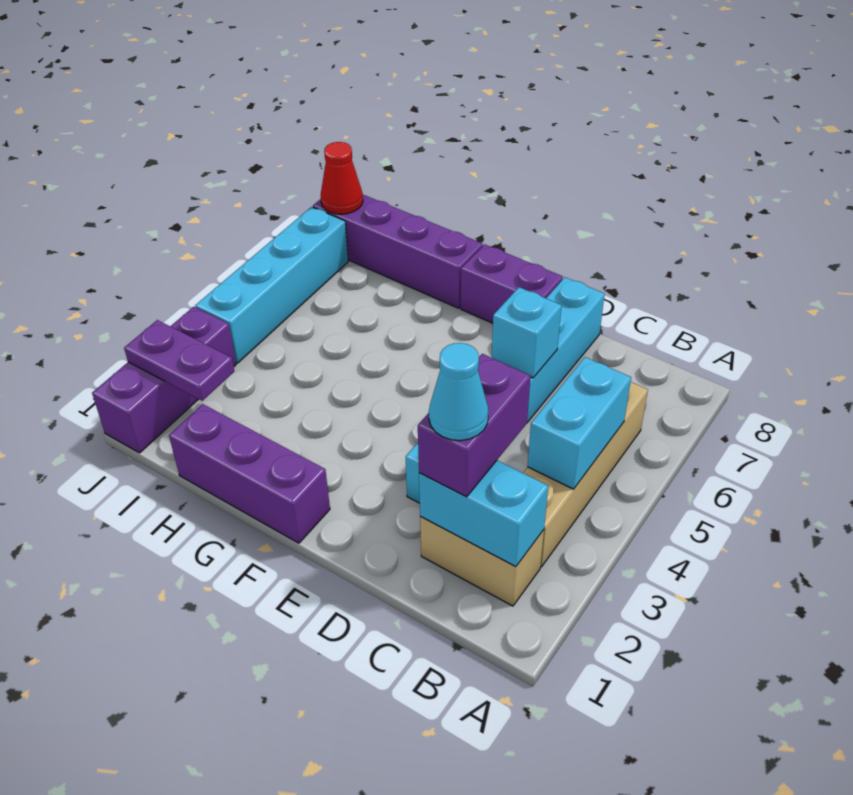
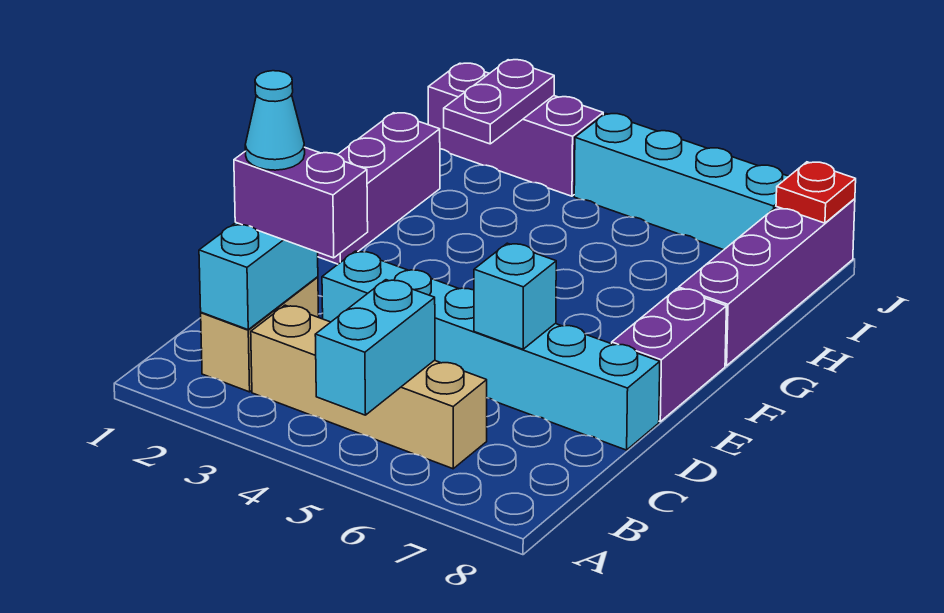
cyan 1x2 brick [527,357,631,489] -> cyan 1x2 brick turned to [315,280,435,415]
red 1x1 cone [321,142,363,214] -> red 1x1 plate [776,162,856,223]

